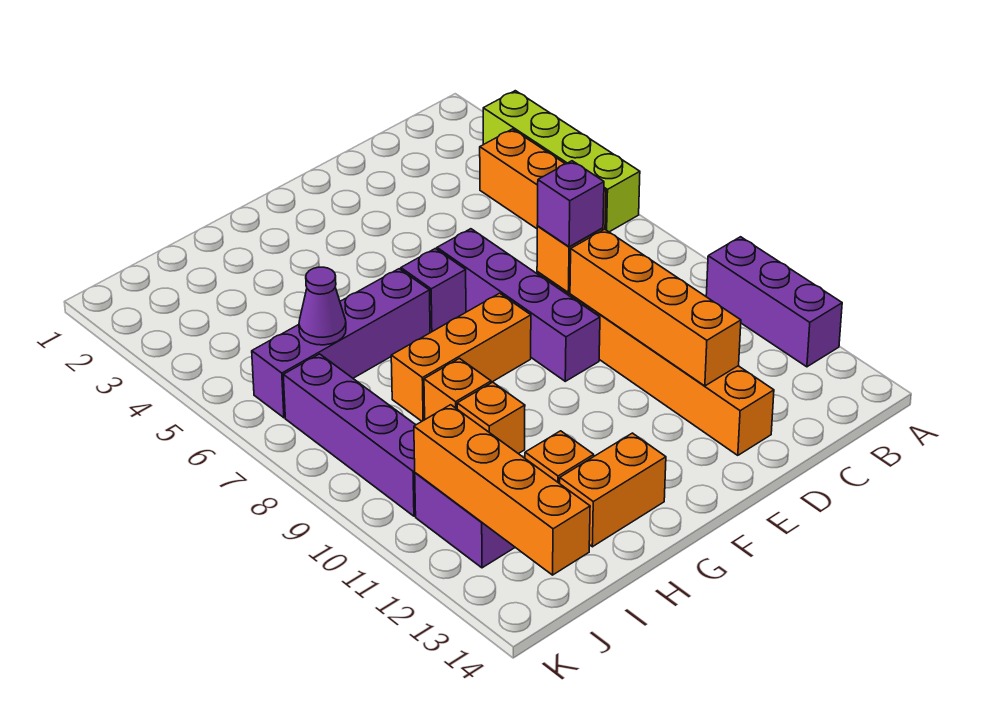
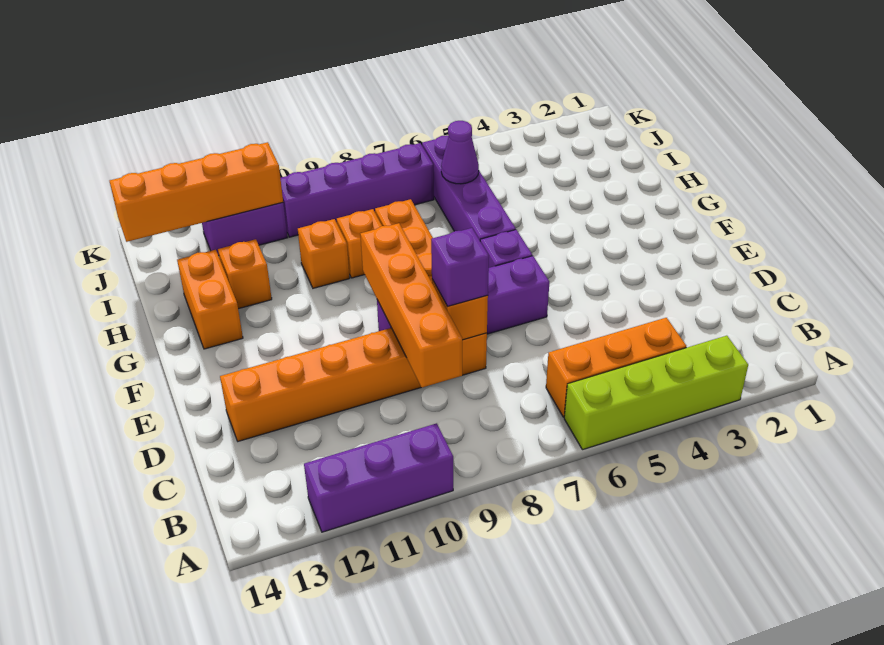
orange 1x4 brick [570,229,741,386] -> orange 1x4 brick turned to [360,223,462,387]

